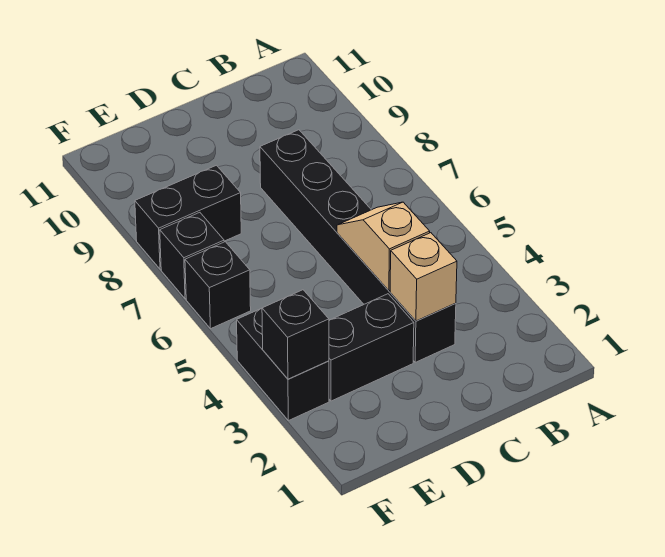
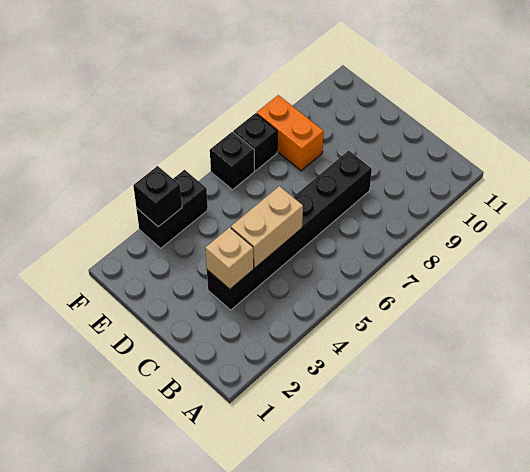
tan 1x2 slope [337,202,430,291] -> tan 1x2 brick [231,186,303,268]
black 1x2 brick [329,294,414,401] -> none
black 1x2 brick [135,165,241,269] -> orange 1x2 brick [257,95,324,171]

